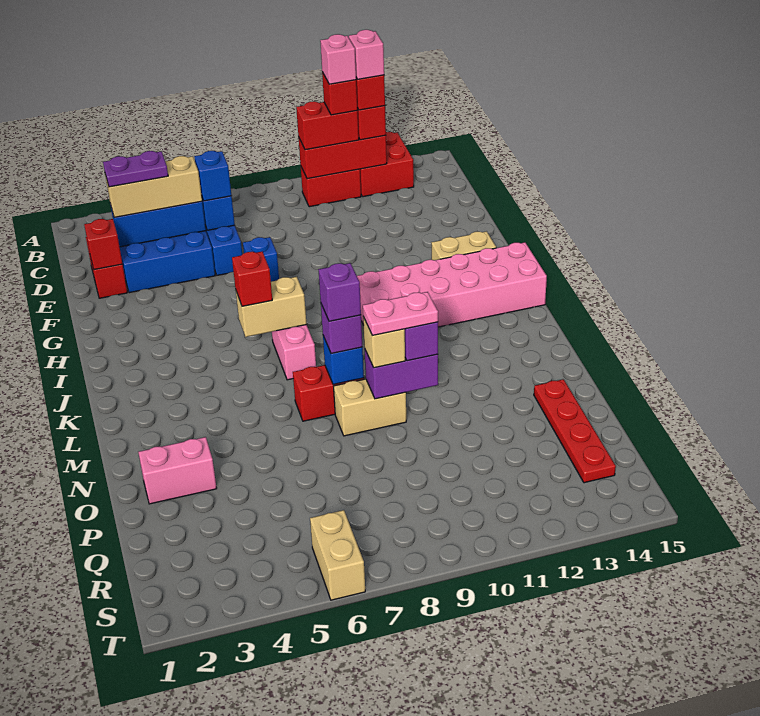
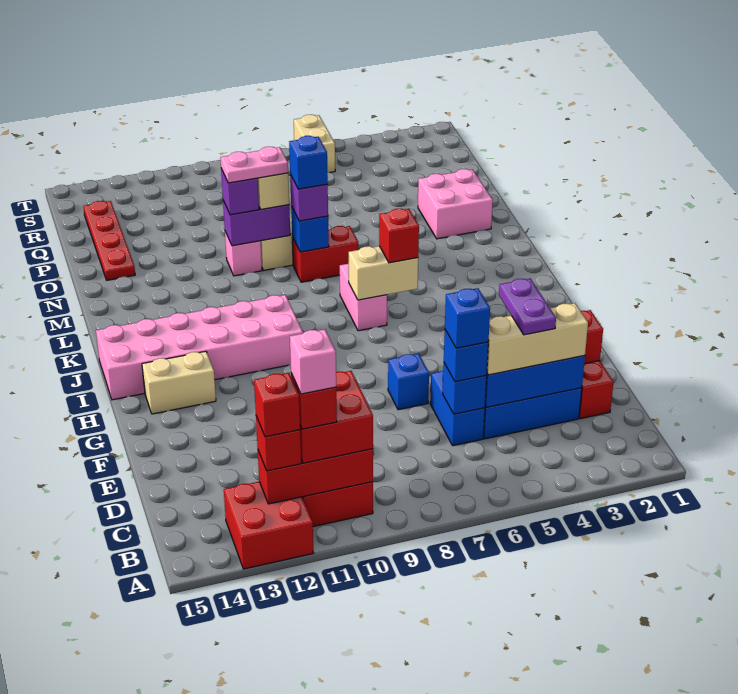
red 1x2 brick [296,101,359,150] -> red 2x2 brick [300,371,373,463]
pink 1x1 brick [349,30,384,79] -> pink 1x1 brick moved to [225,232,262,276]
purple 1x2 plate [103,151,168,187] -> purple 1x2 plate turned to [499,278,556,335]
none -> blue 1x1 brick [445,288,490,348]
purple 1x1 brick [319,263,361,321] -> blue 1x1 brick [289,136,328,189]
pink 1x2 brick [138,437,217,504] -> pink 2x2 brick [418,169,493,239]

